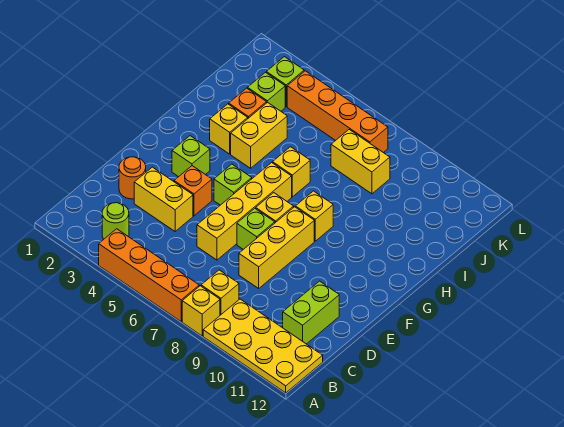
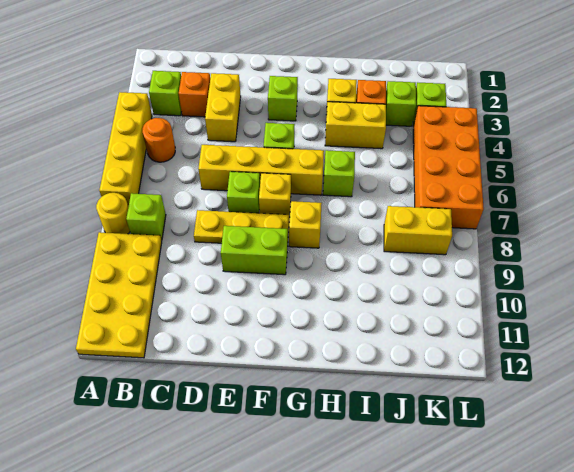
orange 1x4 brick [99,229,199,321] -> yellow 1x4 brick [99,92,152,206]
yellow 1x1 brick [182,286,220,336] -> yellow 1x1 round brick [96,193,130,234]
lime 1x1 round brick [102,203,129,239] -> lime 1x1 brick [149,71,182,116]
yellow 1x1 brick [201,270,239,315] -> lime 1x1 brick [126,193,166,240]
lime 1x2 brick [283,281,339,344] -> lime 1x2 brick moved to [221,226,288,275]
orange 1x1 round brick [119,157,146,199] -> orange 1x1 round brick moved to [142,118,175,162]
yellow 1x3 brick [239,207,314,288] -> yellow 1x3 plate [194,210,289,246]
orange 1x1 brick [174,166,212,216] -> orange 1x1 brick moved to [179,72,210,117]
yellow 1x1 brick [273,147,310,197] -> lime 1x1 brick [323,150,355,197]
yellow 1x2 brick [331,130,390,194] -> yellow 1x2 brick turned to [384,206,452,255]
orange 1x4 brick [287,71,388,153] -> orange 2x4 brick [413,106,484,229]

